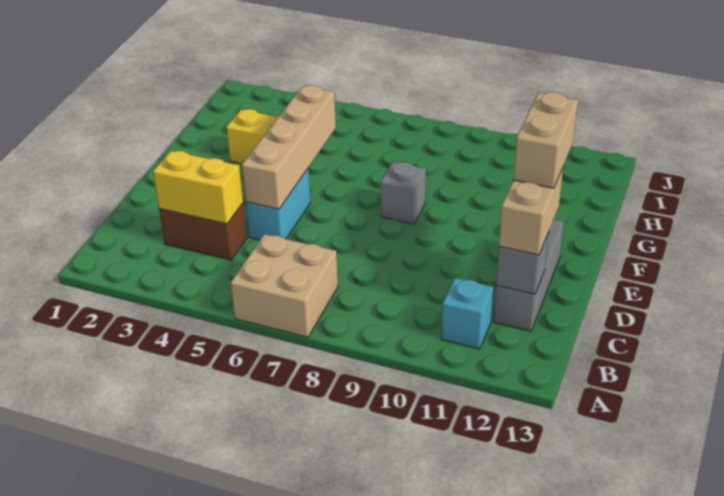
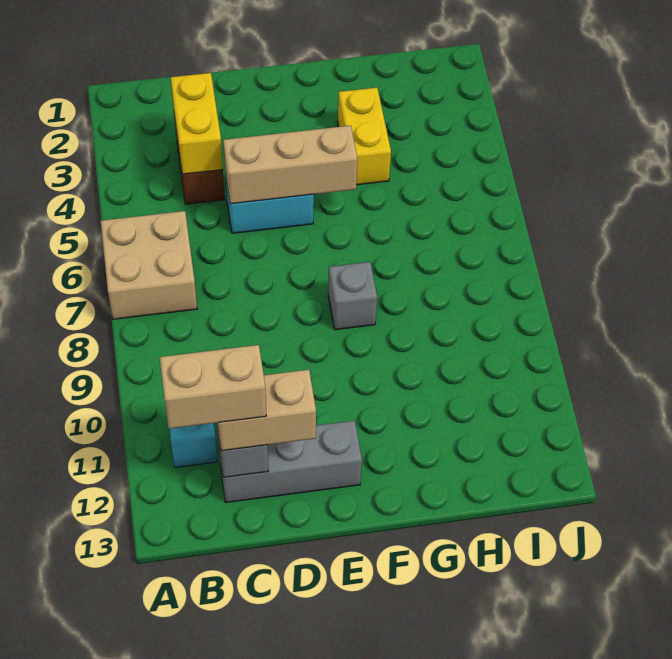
tan 1x4 brick [242,85,336,209] -> tan 1x3 brick [223,126,357,204]
tan 1x2 brick [513,92,578,188] -> tan 1x2 brick moved to [160,345,266,429]

